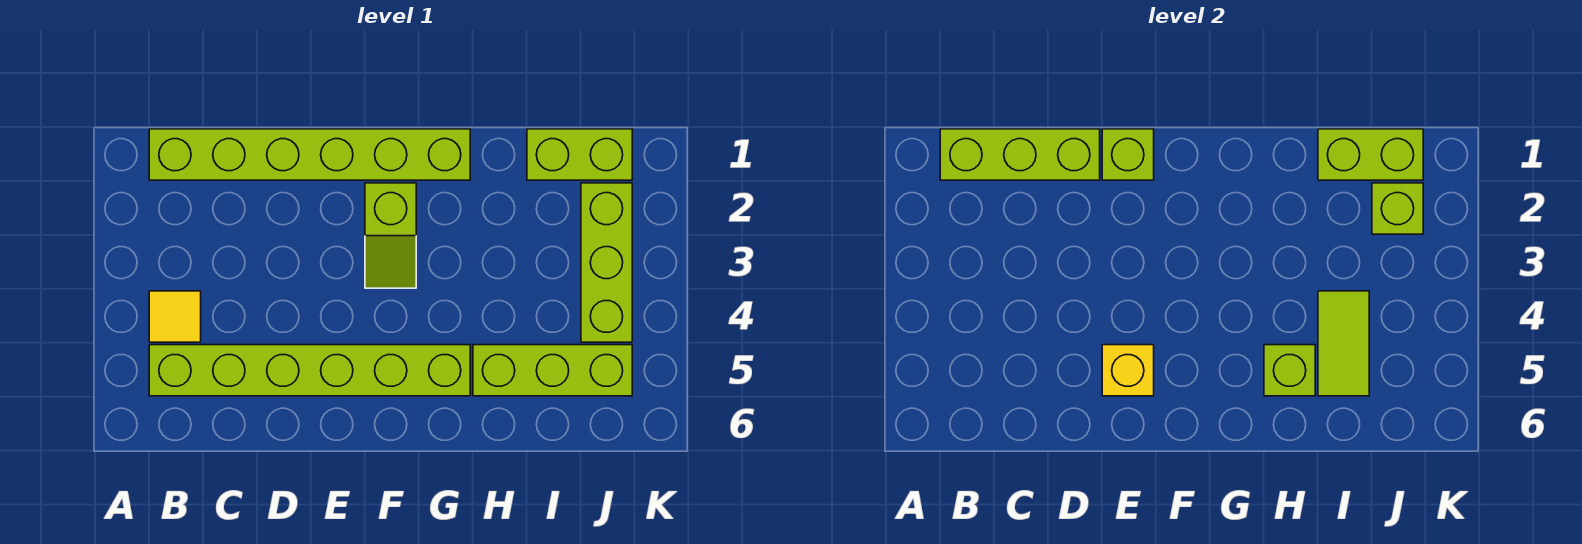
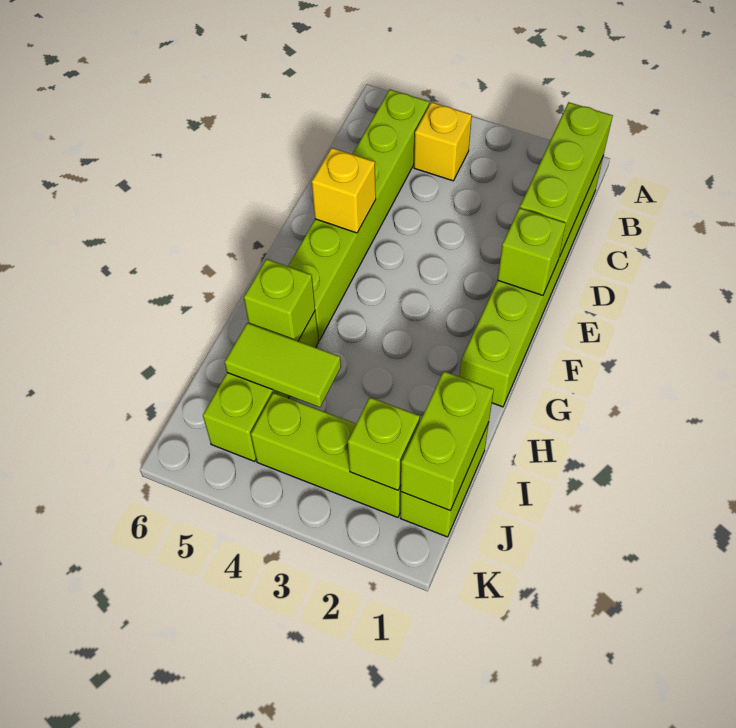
yellow 1x1 tile [149,291,201,342] -> yellow 1x1 brick [414,102,472,181]
lime 1x2 slope [365,183,416,288] -> none

